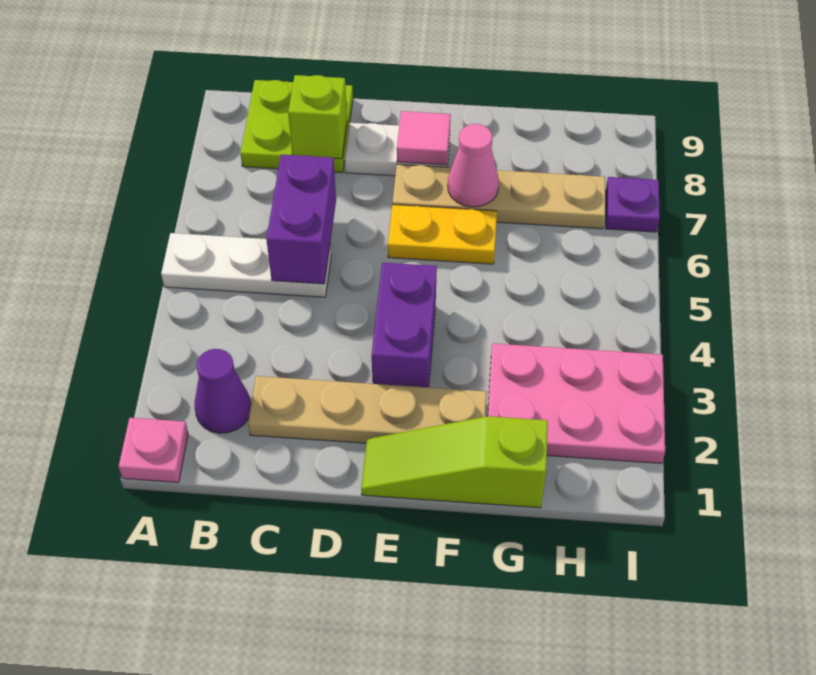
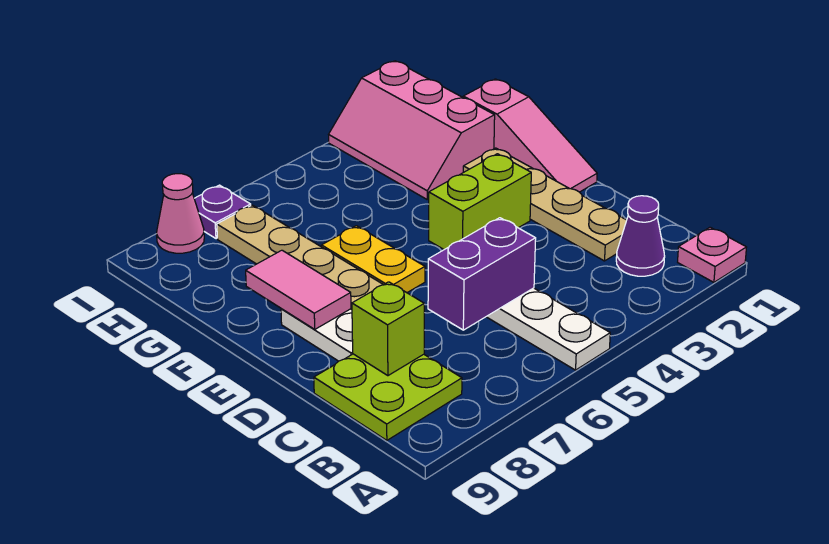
lime 1x3 slope [361,416,548,508] -> pink 1x3 slope [463,79,597,192]
purple 1x2 brick [372,263,437,387] -> lime 1x2 brick [429,154,531,250]
pink 1x1 tile [397,111,451,165] -> pink 1x2 tile [246,250,351,329]
pink 1x1 cone [448,124,499,207] -> pink 1x1 cone moved to [157,174,204,253]
pink 2x3 plate [488,343,665,463] -> pink 2x3 slope [329,61,495,199]

